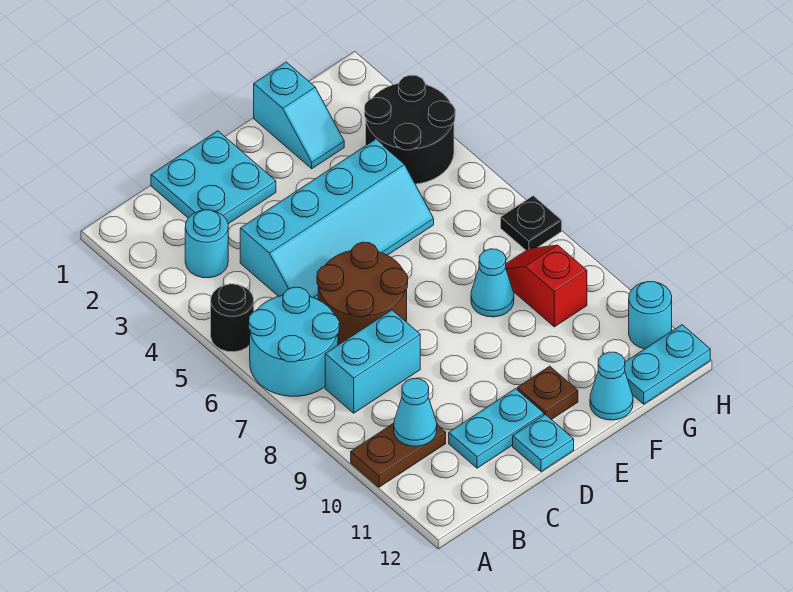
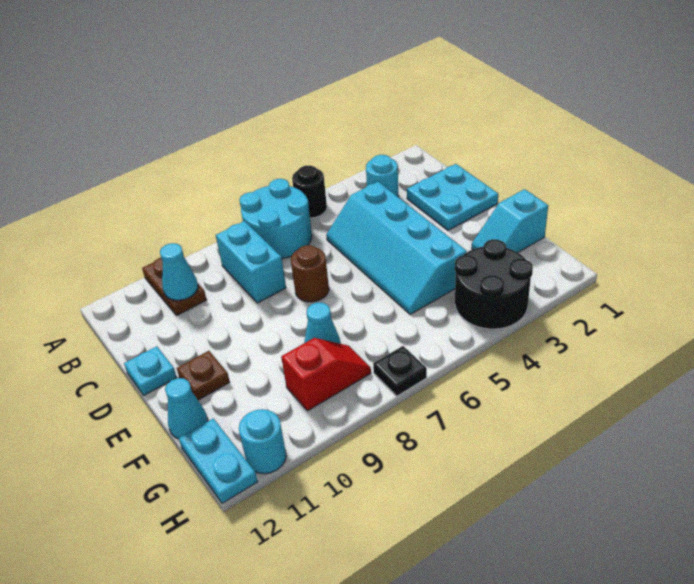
brown 2x2 round brick [317,242,408,345] -> brown 1x1 round brick [291,245,329,302]
cyan 1x2 plate [449,389,544,468] -> none

